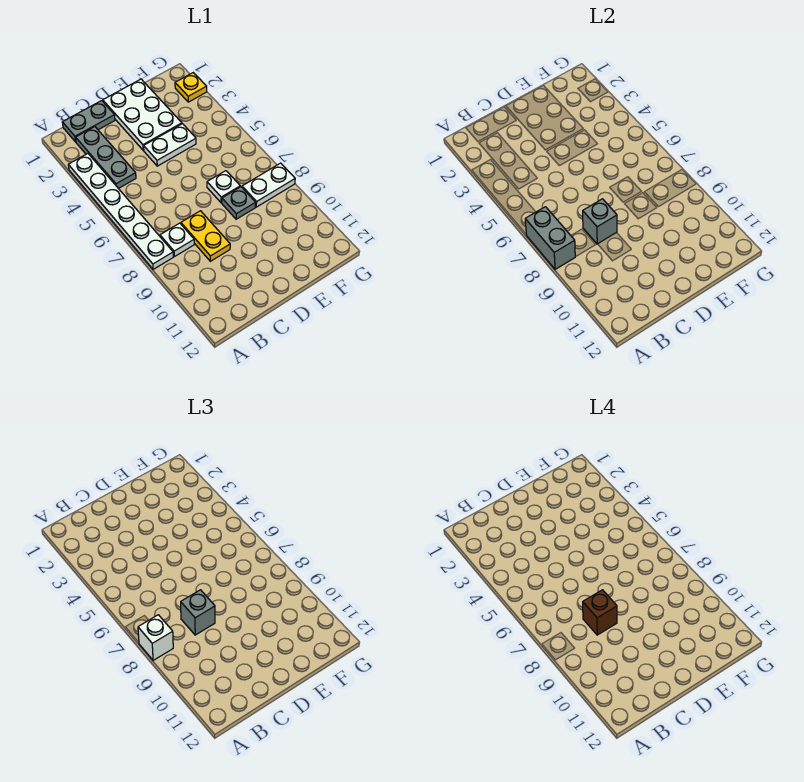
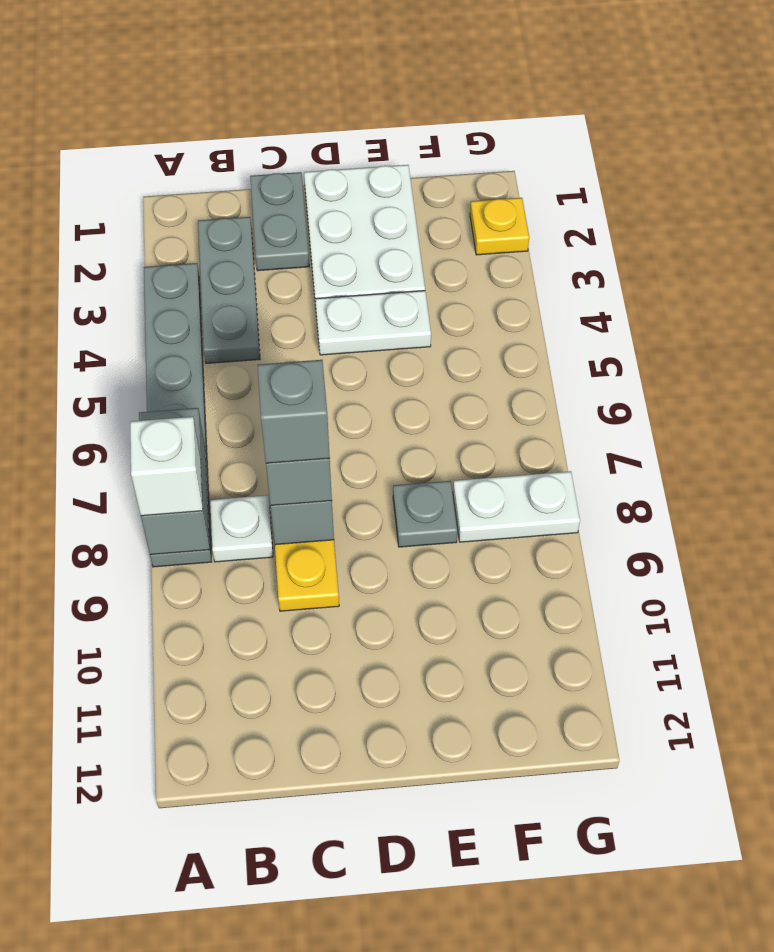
white 1x6 plate [68,154,173,269] -> grey 1x6 plate [144,263,212,567]
grey 1x2 plate [62,101,115,142] -> grey 1x2 plate turned to [250,172,309,271]
brown 1x1 brick [583,590,617,635] -> grey 1x1 brick [257,360,330,463]
white 1x1 plate [207,171,240,203] -> none

